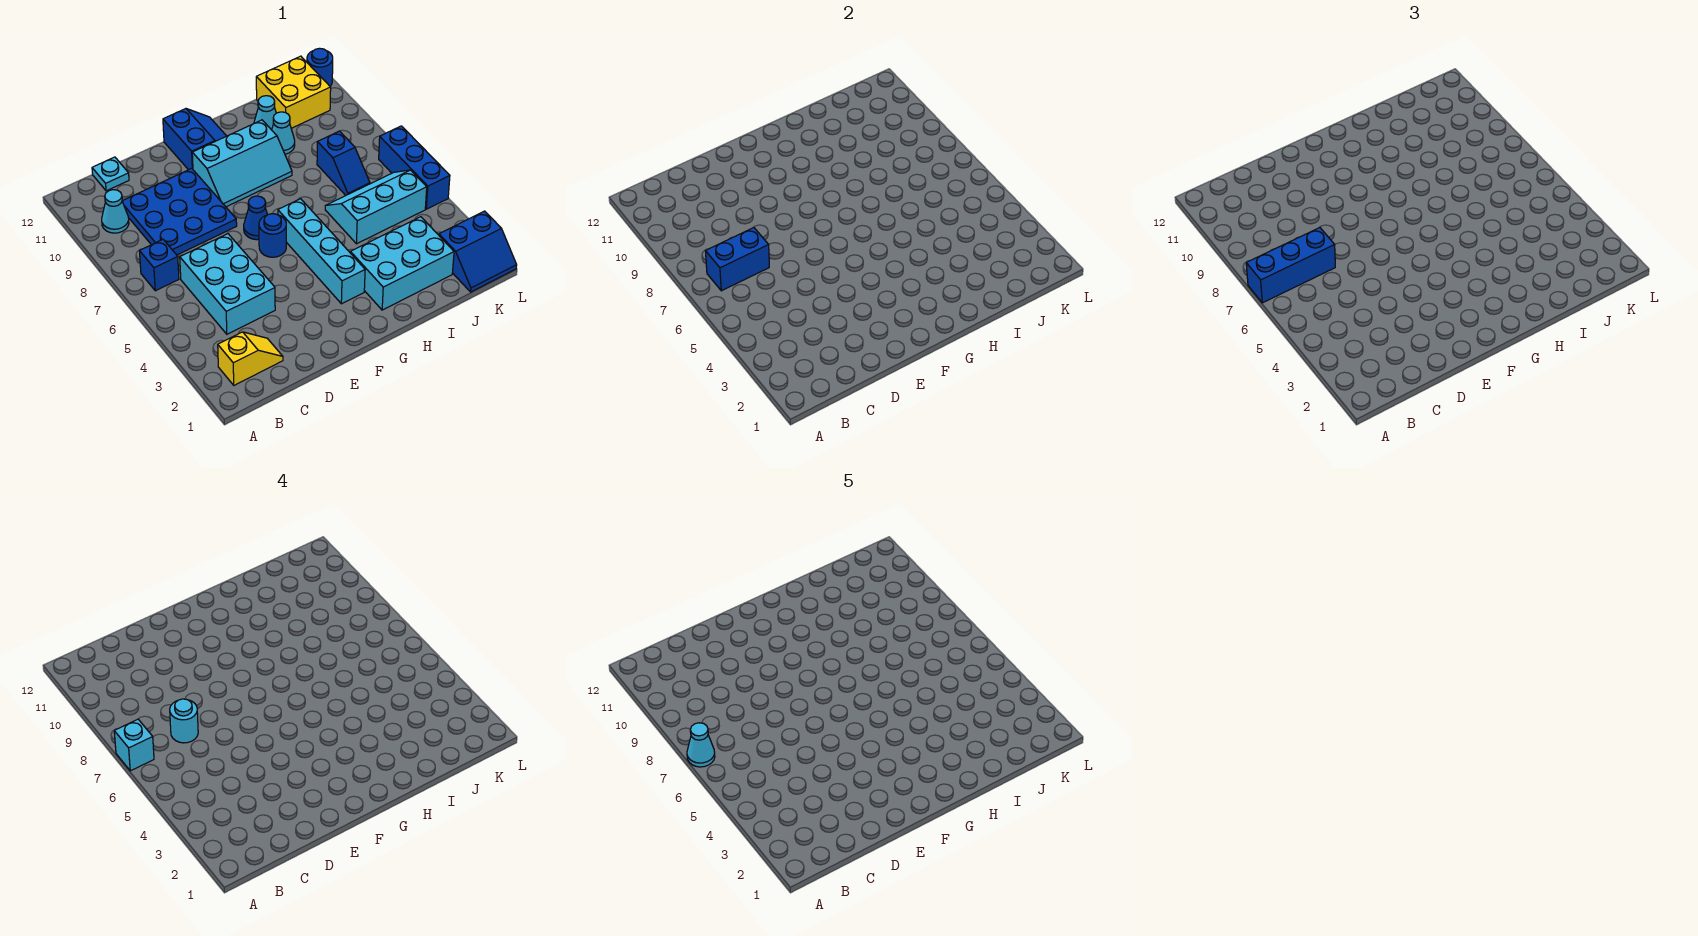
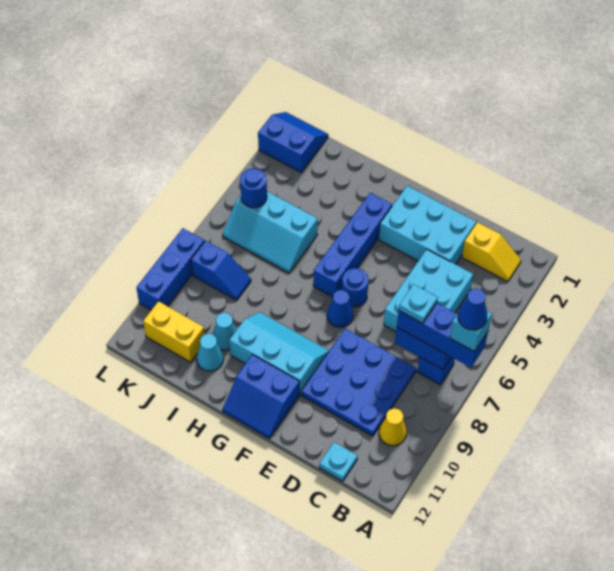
cyan 1x1 cone [687,723,715,767] -> blue 1x1 cone [458,288,487,330]
yellow 1x2 slope [218,332,283,385] -> yellow 1x2 slope turned to [462,222,521,282]
cyan 1x1 cone [102,190,129,233] -> yellow 1x1 cone [379,408,407,446]
cyan 1x1 round brick [170,699,198,743] -> cyan 1x1 plate [399,284,438,323]
blue 2x2 slope [163,109,226,170] -> blue 2x2 slope turned to [223,355,299,438]
cyan 1x4 brick [278,199,365,304] -> blue 1x4 brick [313,193,392,297]
cyan 2x3 brick [350,217,454,310] -> cyan 2x3 brick moved to [379,186,476,264]
blue 1x2 slope [317,131,370,195] -> blue 1x2 slope turned to [191,241,251,300]
yellow 2x2 brick [256,56,331,128] -> yellow 1x2 brick [143,301,205,362]
blue 1x3 brick [379,126,450,209] -> blue 1x3 brick moved to [136,228,205,310]
blue 1x1 round brick [307,48,333,86] -> blue 1x1 round brick moved to [240,168,267,208]

